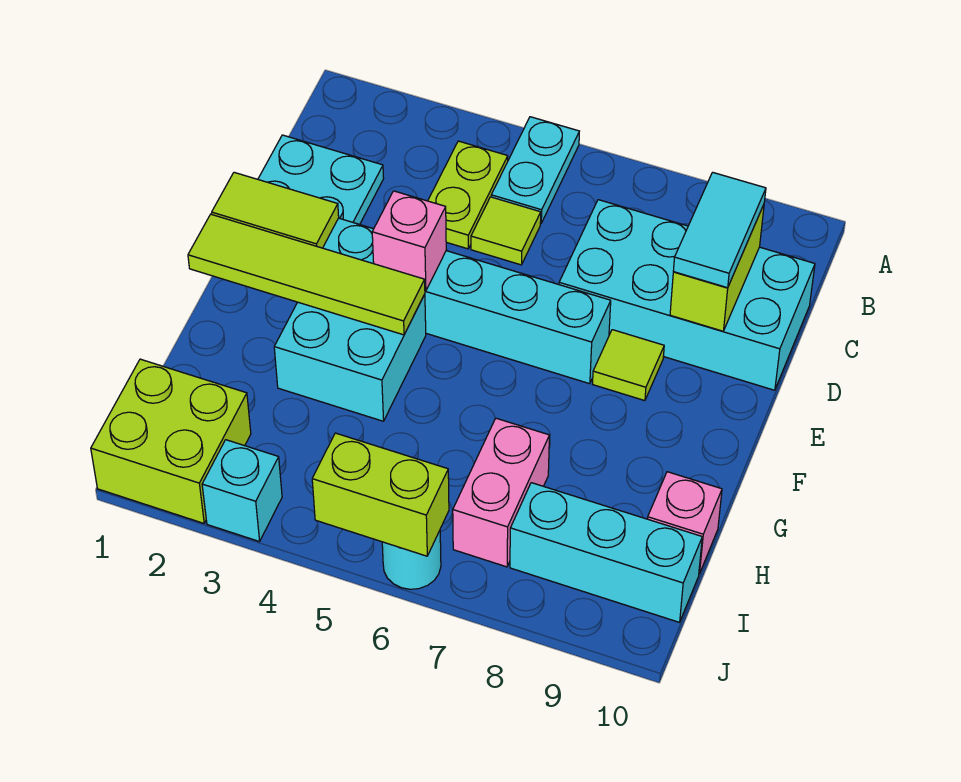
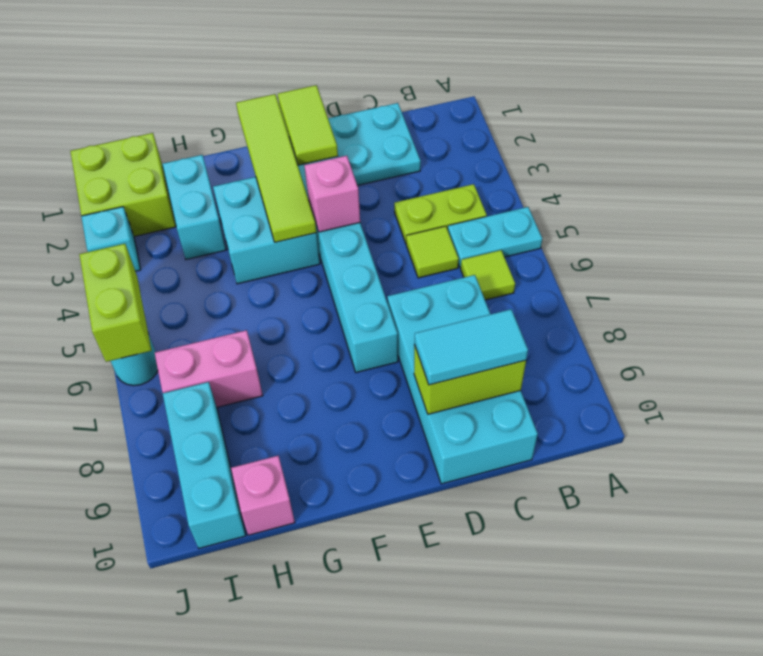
lime 1x1 tile [593,330,664,401] -> lime 1x1 tile moved to [461,250,515,300]
none -> cyan 1x2 brick [162,155,226,260]

